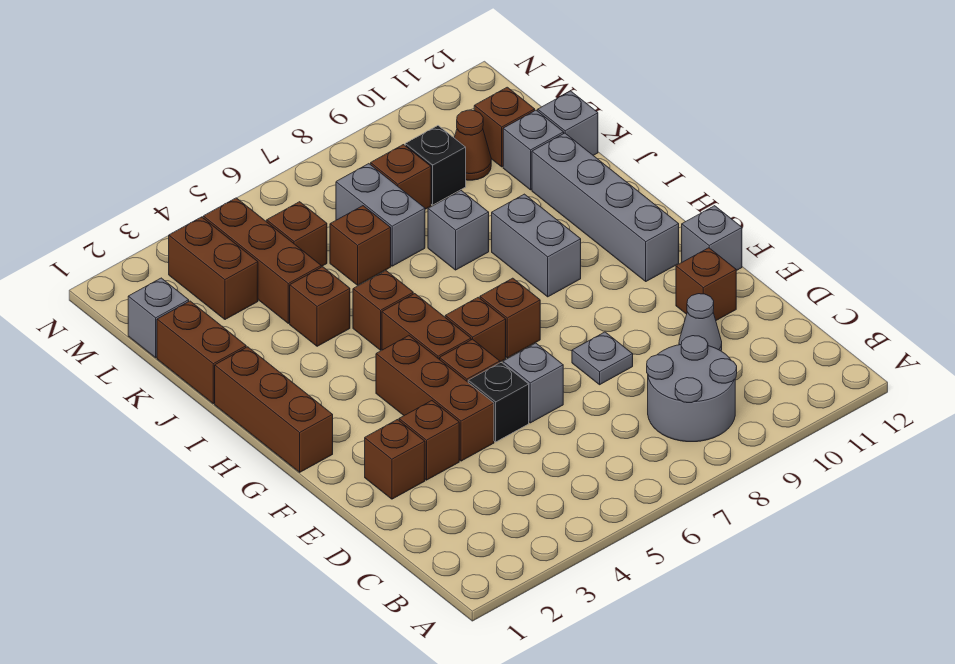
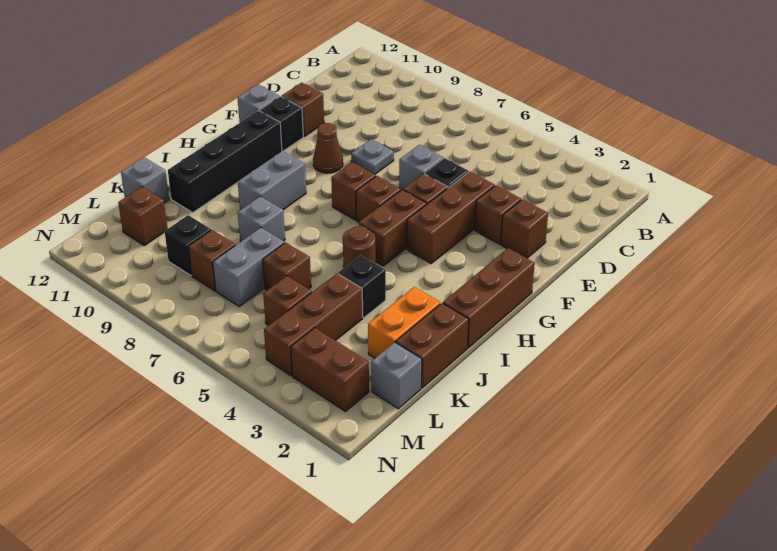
grey 2x2 round brick [647,336,737,442] -> none
grey 1x1 cone [679,294,722,351] -> none
none -> black 1x1 brick [260,96,303,151]
grey 1x4 brick [532,133,679,281] -> black 1x4 brick [168,111,282,212]
brown 1x1 brick [353,271,413,350] -> brown 1x1 round brick [343,226,376,268]
none -> orange 1x2 brick [368,287,440,358]
brown 1x1 brick [290,267,350,346] -> black 1x1 brick [338,255,386,318]
grey 1x1 brick [503,110,564,190] -> none
brown 1x2 brick [169,217,258,320] -> brown 1x2 brick turned to [291,328,369,412]
brown 1x1 cone [454,110,491,180] -> brown 1x1 cone moved to [313,123,343,173]

